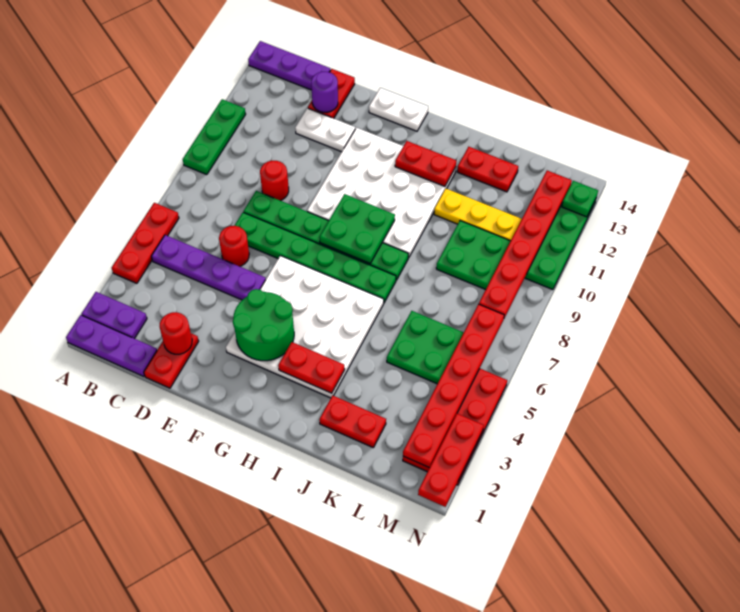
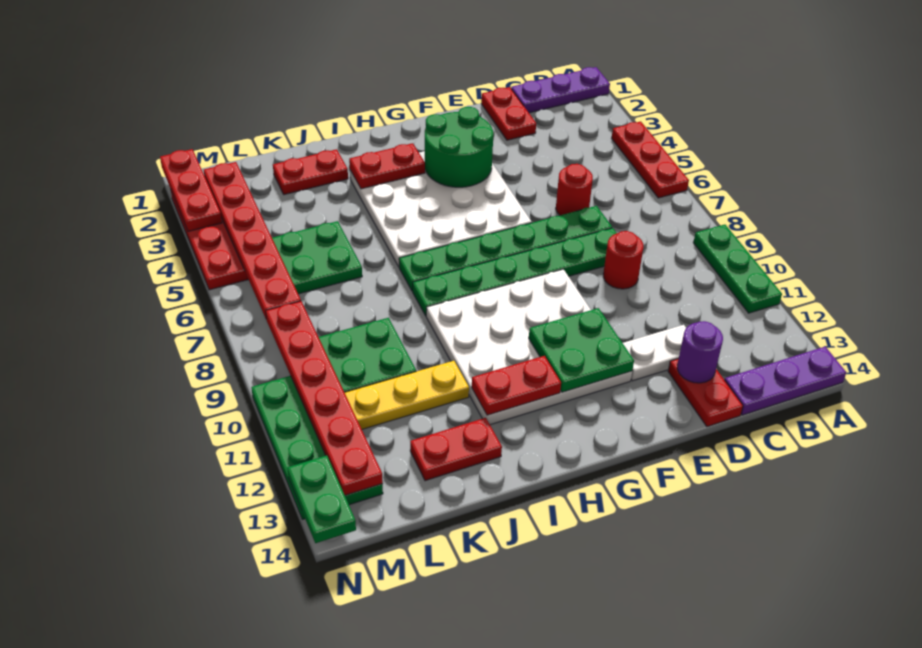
purple 1x2 plate [81,292,147,339] -> none
purple 1x4 plate [151,235,266,300] -> none
red 1x1 round brick [160,312,192,354] -> none
white 1x2 plate [369,88,428,131] -> none
green 2x2 plate [319,194,395,263] -> green 2x2 plate moved to [529,308,634,392]
green 1x1 plate [562,181,598,217] -> green 1x2 plate [288,455,356,543]

